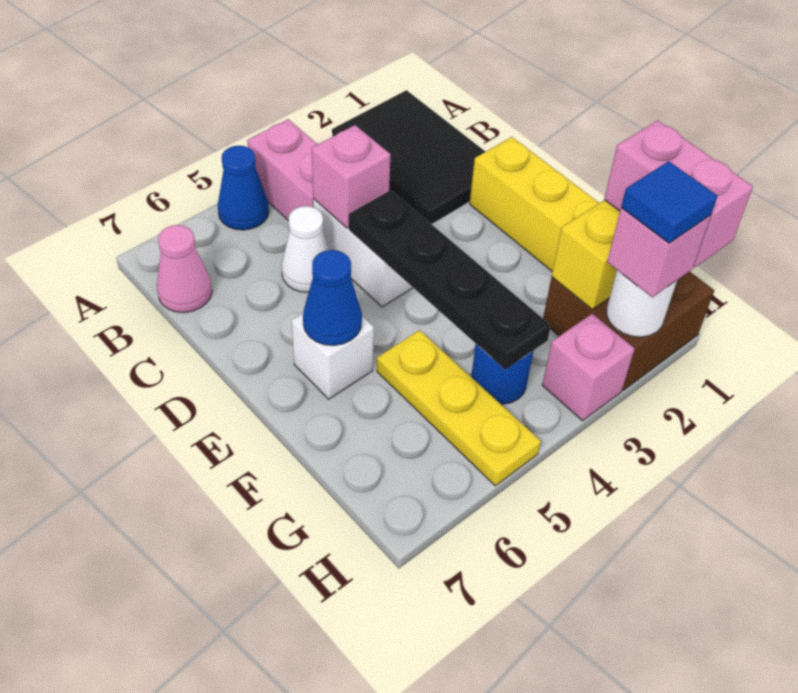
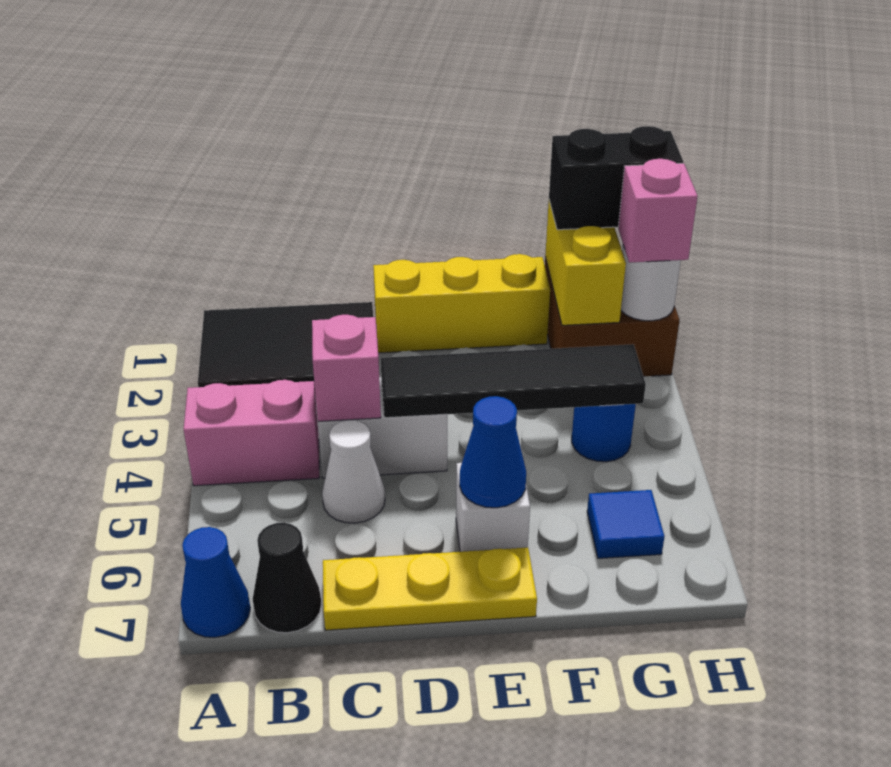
blue 1x1 cone [218,146,269,230] -> blue 1x1 cone moved to [181,527,250,637]
pink 1x1 cone [157,225,212,313] -> black 1x1 cone [253,523,321,633]
black 1x4 plate [349,190,551,370] -> black 1x4 tile [381,344,646,418]
yellow 1x3 plate [377,330,541,486] -> yellow 1x3 plate moved to [323,548,537,630]
pink 1x2 brick [604,120,753,267] -> black 1x2 brick [549,126,683,230]
blue 1x1 tile [621,161,717,243] -> blue 1x1 tile moved to [587,490,664,558]
pink 1x1 brick [542,314,635,421] -> none

